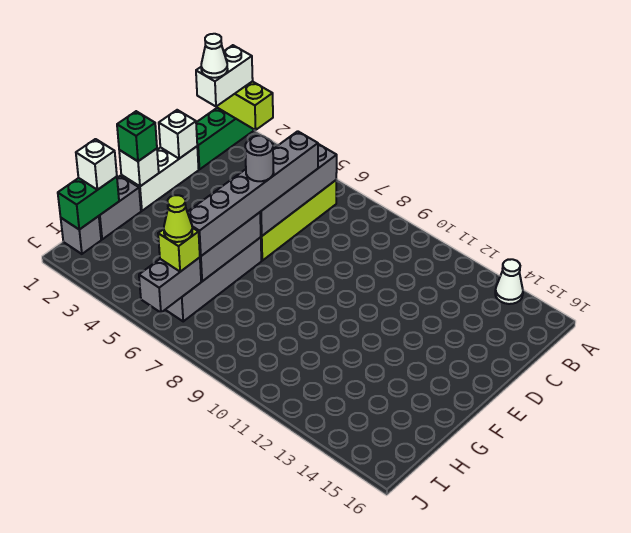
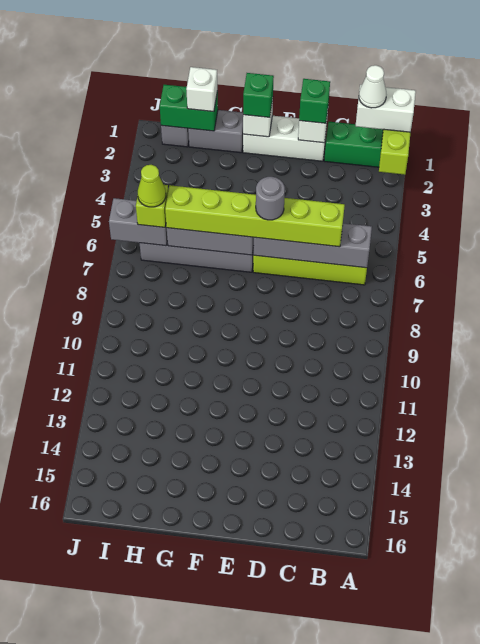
white 1x1 cone [495,259,523,304] -> none
grey 1x6 brick [188,131,318,256] -> lime 1x6 brick [165,185,345,247]
none -> green 1x1 brick [299,79,330,123]

